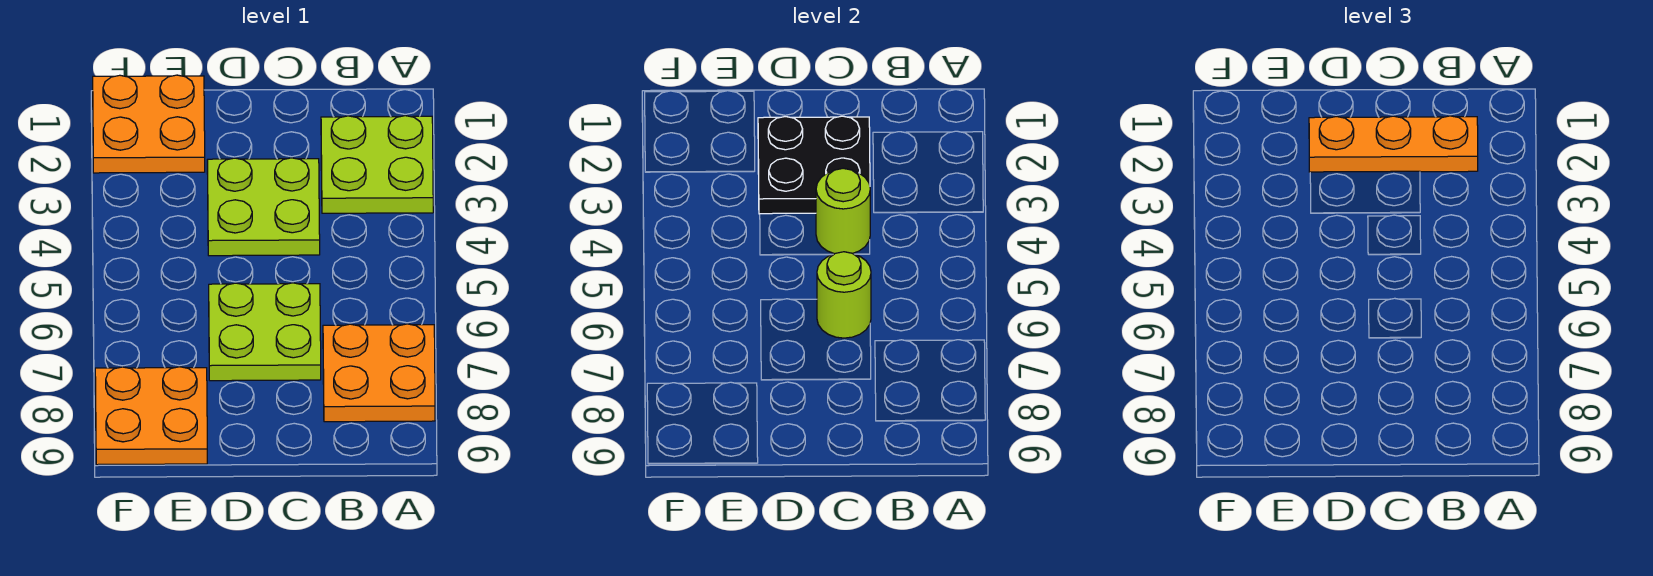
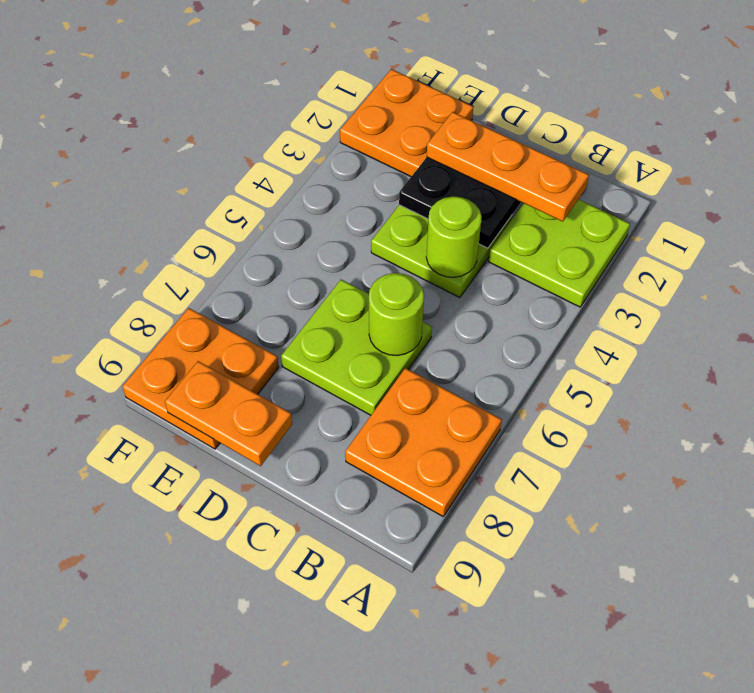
none -> orange 1x2 plate [165,361,292,466]

